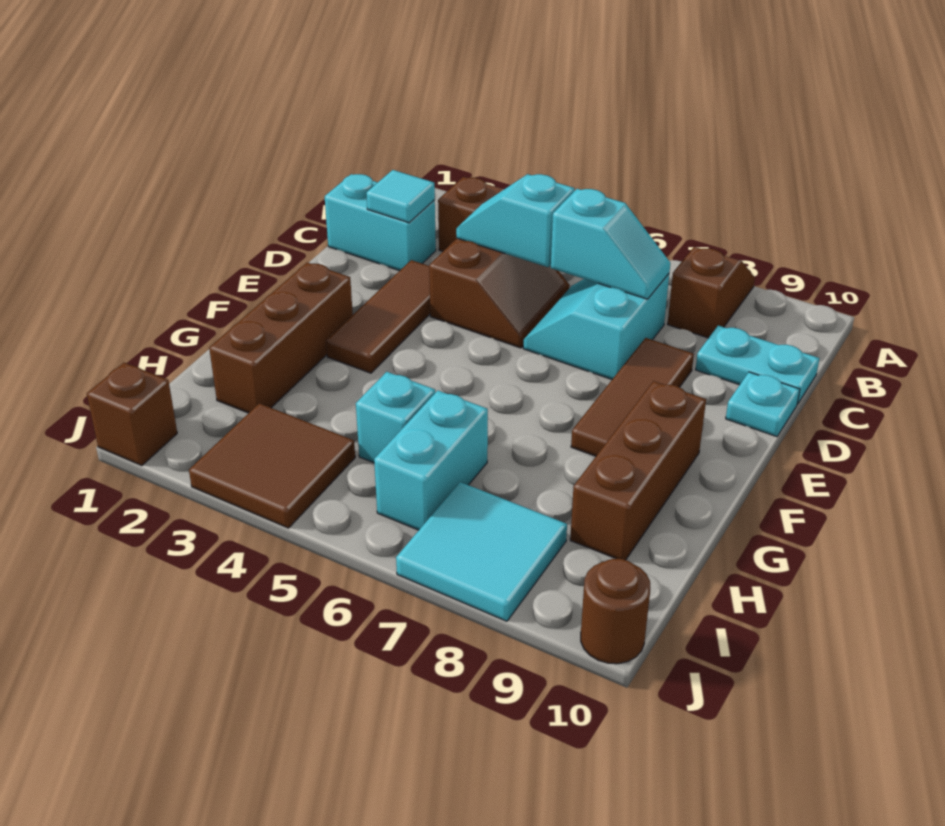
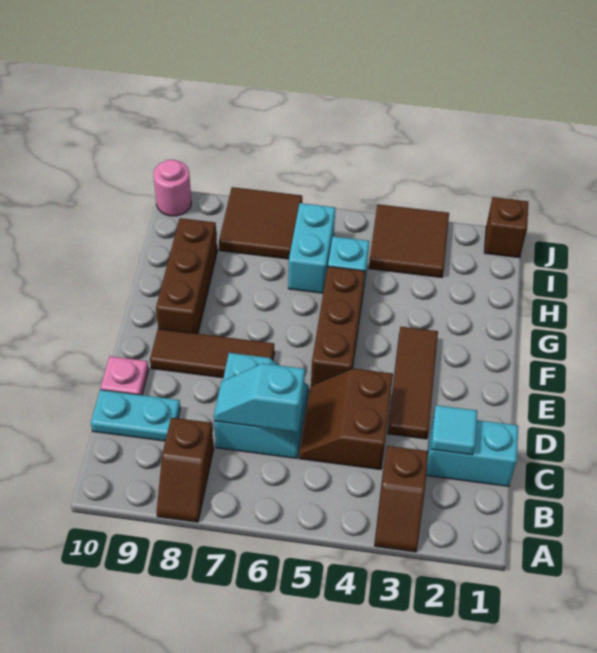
cyan 1x2 slope [456,174,575,267] -> none
brown 1x3 tile [571,338,694,456] -> brown 1x3 tile turned to [150,329,274,378]
cyan 1x1 plate [726,372,800,437] -> pink 1x1 plate [101,356,149,395]
brown 1x3 brick [209,262,353,413] -> brown 1x3 brick moved to [311,266,365,385]
cyan 2x2 tile [396,482,567,621] -> brown 2x2 tile [219,187,302,259]
brown 1x1 round brick [581,559,650,664] -> pink 1x1 round brick [154,160,191,216]

